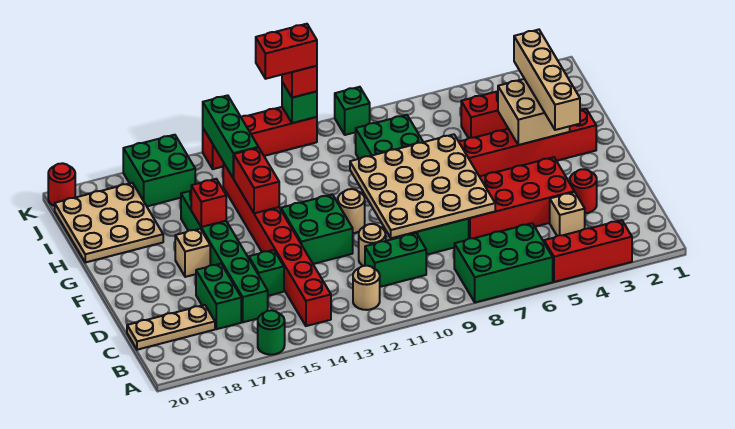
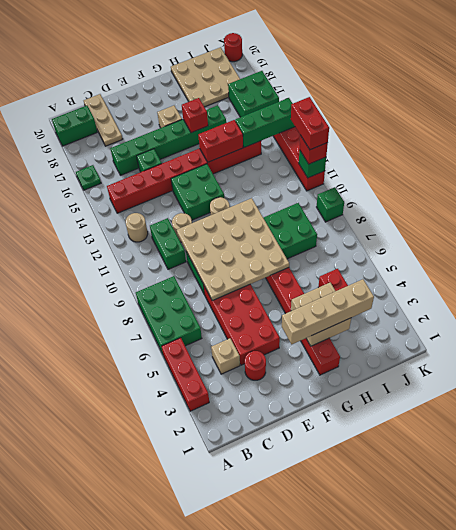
green 1x1 round brick [258,310,285,355] -> green 1x1 plate [76,165,101,190]
green 1x2 brick [196,264,241,329] -> green 1x2 brick moved to [52,106,97,146]

